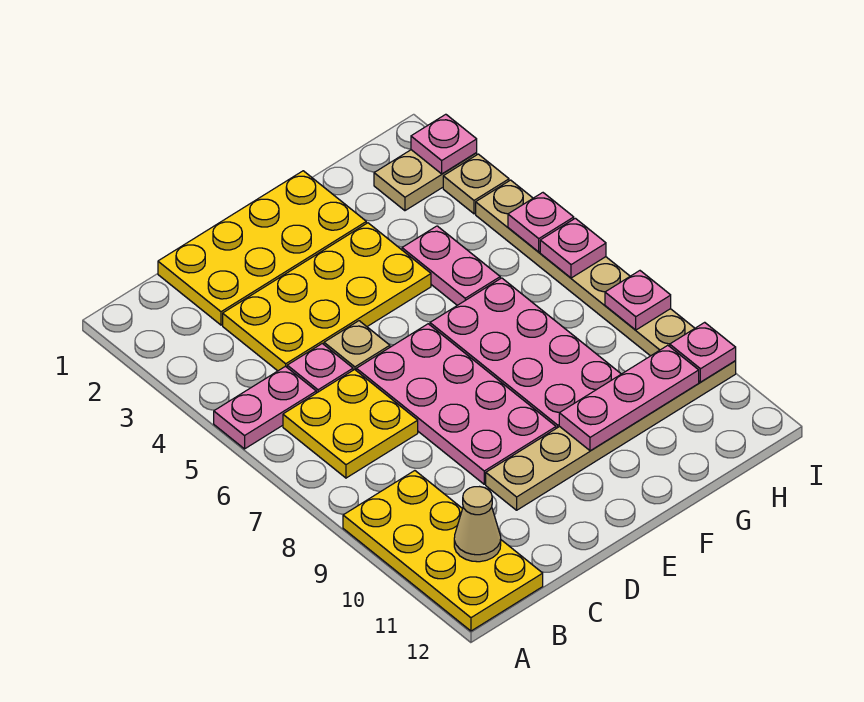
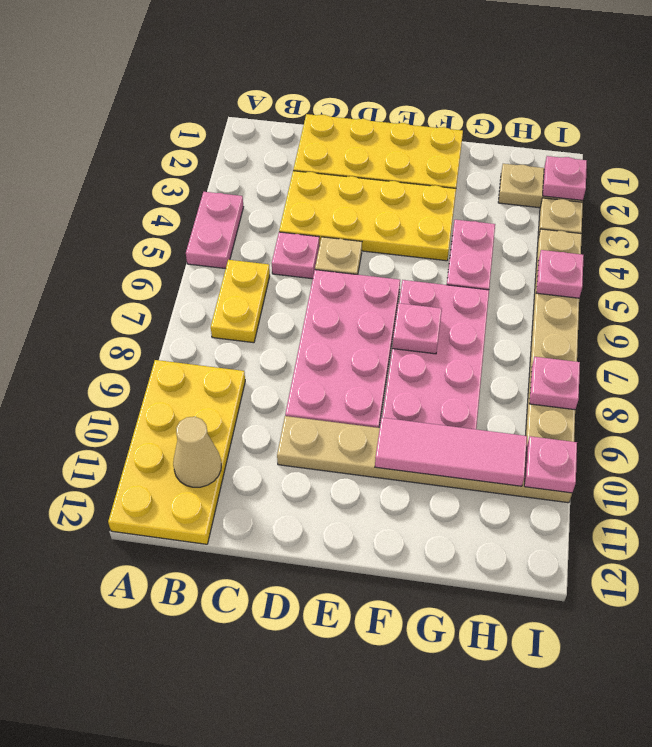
pink 1x2 plate [214,366,316,449] -> pink 1x2 plate turned to [186,192,243,269]
yellow 2x2 plate [283,370,418,478] -> yellow 1x2 plate [211,260,270,343]
pink 1x3 plate [559,345,699,451] -> pink 1x3 tile [375,418,527,486]
pink 1x1 plate [540,218,606,278] -> pink 1x1 plate moved to [392,303,442,354]

